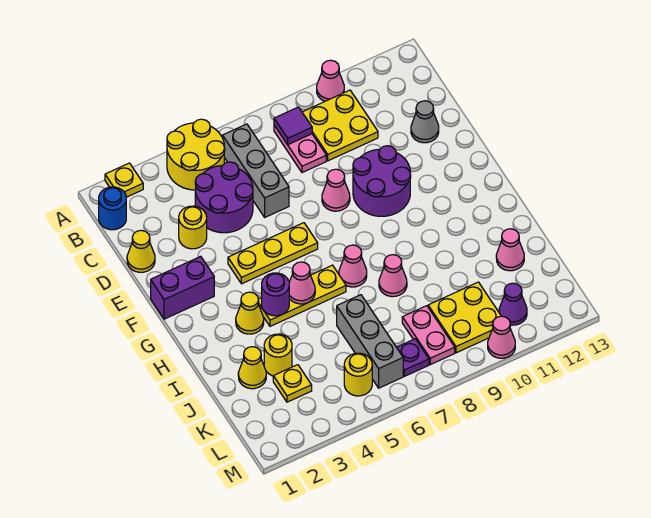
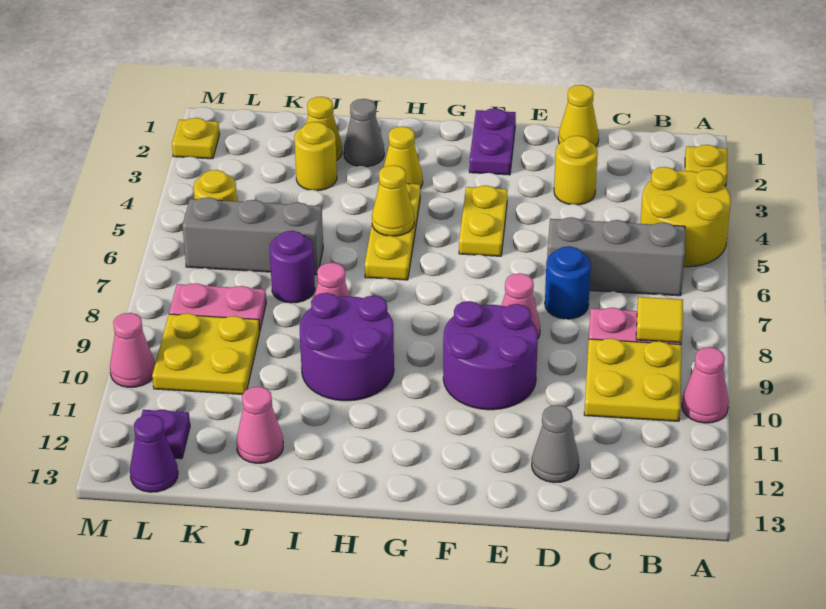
blue 1x1 round brick [99,187,126,230] -> blue 1x1 round brick moved to [545,246,591,319]
purple 1x1 tile [274,107,312,144] -> yellow 1x1 tile [636,297,683,343]
purple 2x2 round brick [195,162,253,233] -> purple 2x2 round brick moved to [300,293,394,401]
purple 1x2 brick [151,256,214,319] -> purple 1x2 plate [469,108,516,175]
yellow 1x3 plate [228,223,318,284] -> yellow 1x2 plate [459,185,508,256]
purple 1x1 round brick [262,273,289,316] -> purple 1x1 round brick moved to [270,231,315,303]
pink 1x1 cone [289,262,315,304] -> yellow 1x1 cone [372,165,414,236]
pink 1x1 cone [339,245,367,287] -> none
none -> grey 1x1 cone [344,99,384,167]
yellow 1x1 plate [273,365,312,402] -> yellow 1x1 plate moved to [172,118,220,159]
purple 1x1 plate [397,339,429,376] -> purple 1x1 plate moved to [141,409,190,459]
purple 1x1 cone [499,283,527,325] -> purple 1x1 cone moved to [130,415,178,492]

